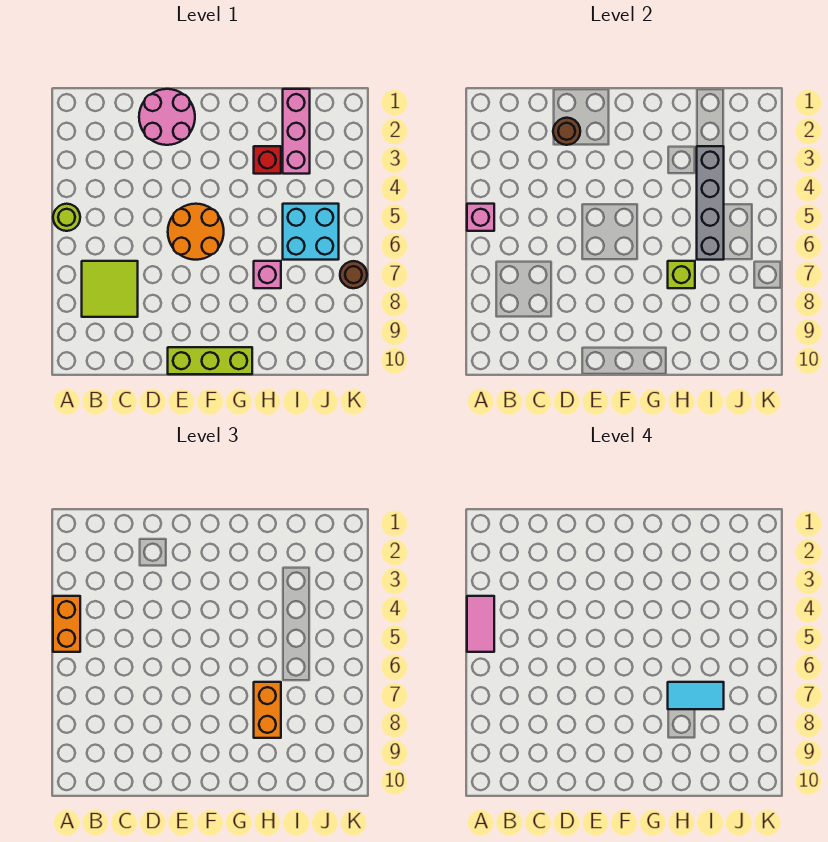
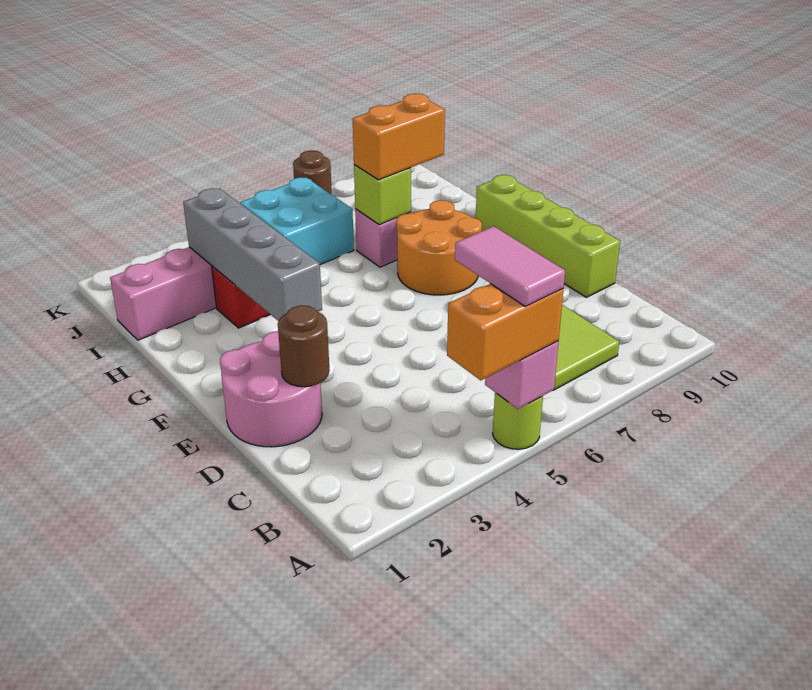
pink 1x2 tile [467,596,494,652] -> pink 1x2 tile turned to [455,226,565,306]
orange 2x2 round brick [168,204,224,260] -> orange 2x2 round brick moved to [396,200,482,295]
lime 1x3 brick [168,347,252,374] -> lime 1x4 brick [476,175,620,297]
cyan 1x2 tile [668,682,724,709] -> none
grey 1x4 brick [697,146,724,260] -> grey 1x4 brick turned to [183,188,322,321]

